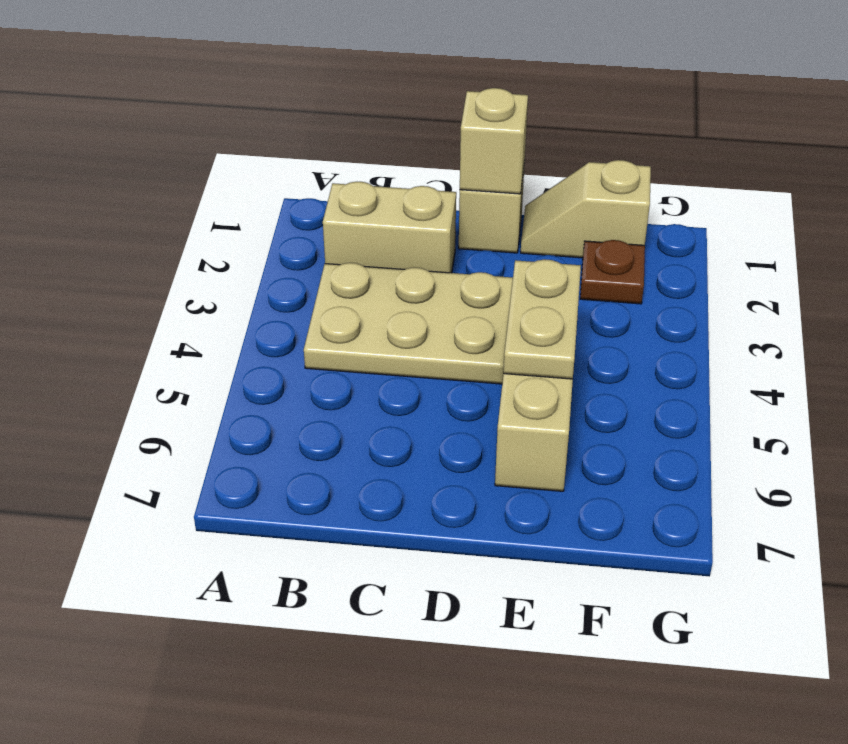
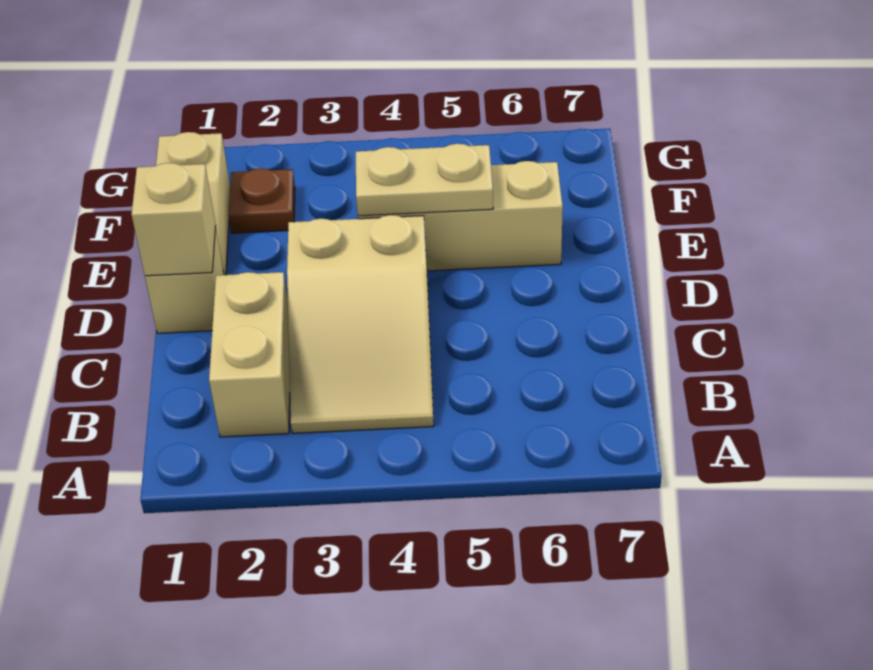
tan 2x3 plate [304,263,513,384] -> tan 2x3 slope [287,215,434,433]

